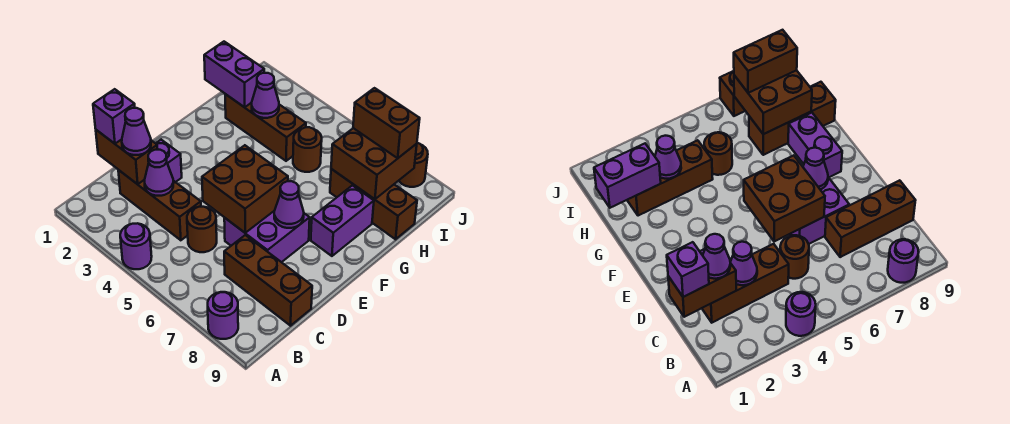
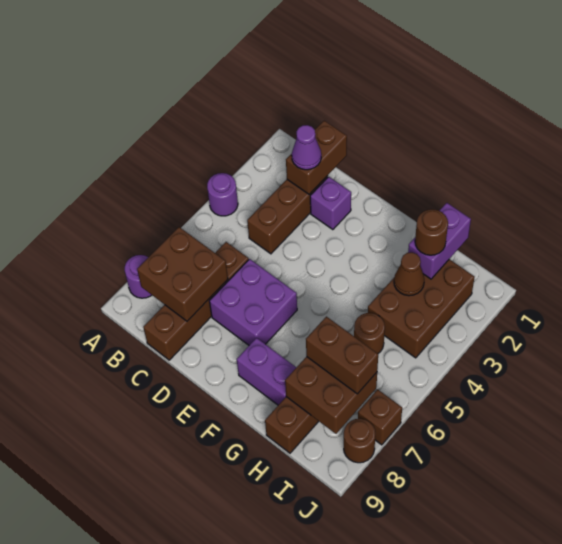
purple 1x1 brick [93,89,135,144] -> none
purple 1x1 cone [145,150,173,196] -> none
brown 1x1 round brick [187,207,217,252] -> brown 1x1 round brick moved to [415,209,448,255]
brown 1x3 brick [224,235,312,326] -> brown 1x4 brick [143,242,249,360]
brown 2x2 brick [202,145,288,233] -> brown 2x2 brick moved to [137,227,228,321]
purple 1x1 cone [274,181,304,228] -> none
brown 1x3 brick [225,94,306,161] -> brown 2x3 brick [368,259,475,358]
purple 1x1 cone [252,73,279,118] -> brown 1x1 cone [394,252,424,296]
brown 1x2 brick [353,88,420,158] -> brown 1x2 brick turned to [306,317,378,394]

